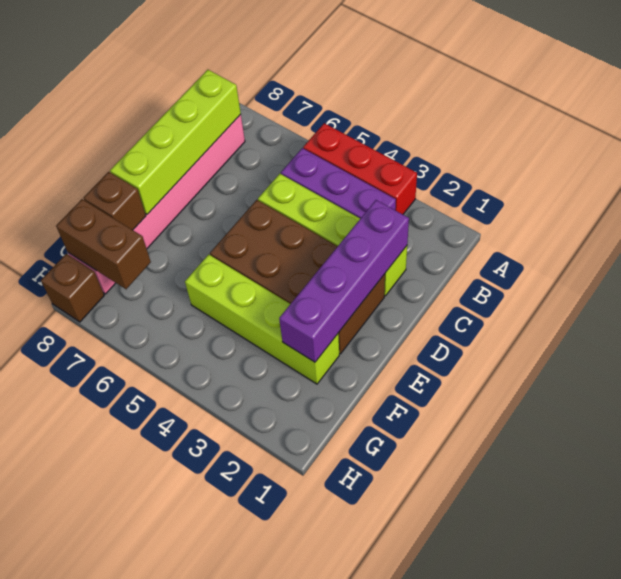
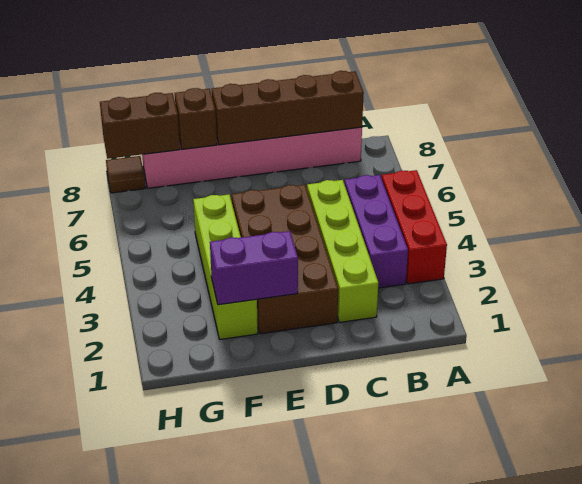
lime 1x4 brick [110,70,241,214] -> brown 1x4 brick [212,71,364,145]
purple 1x4 brick [279,200,409,362] -> purple 1x2 brick [210,231,298,305]
brown 1x2 brick [56,199,151,289] -> brown 1x2 brick turned to [100,93,180,159]
brown 1x1 brick [41,254,104,322] -> brown 1x1 tile [106,156,146,193]

